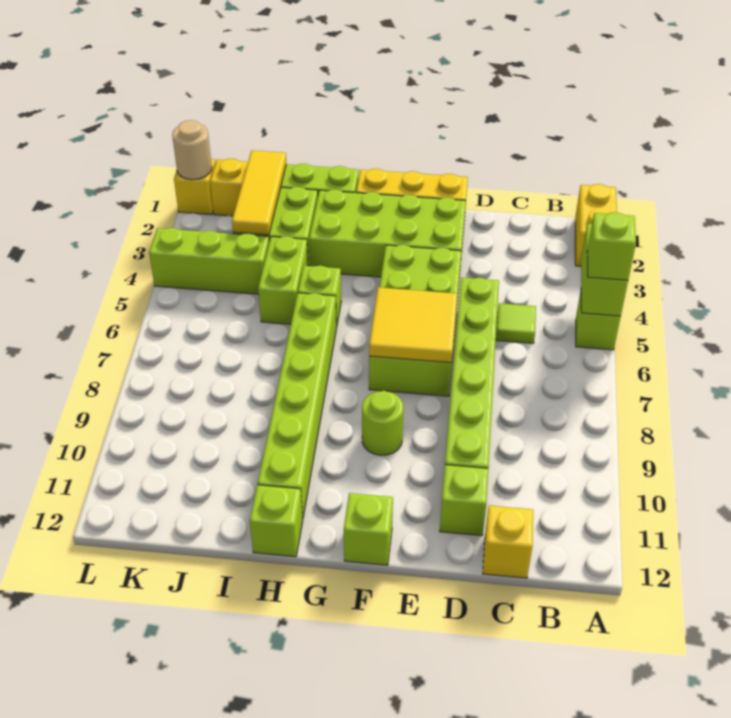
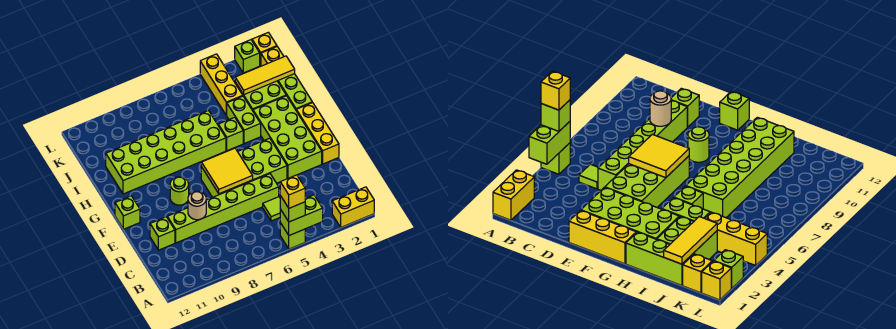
yellow 1x1 brick [483,506,533,578] -> yellow 1x1 brick moved to [280,175,305,208]
lime 1x6 brick [258,293,336,518] -> lime 2x6 brick [106,111,226,194]
lime 1x1 brick [250,485,303,557] -> lime 1x1 brick moved to [235,40,260,73]
lime 1x2 brick [258,236,308,324] -> lime 1x2 brick turned to [226,96,261,144]
lime 1x3 brick [149,228,269,294] -> yellow 1x3 brick [200,54,243,115]
tan 1x1 round brick [172,120,212,180] -> tan 1x1 round brick moved to [188,191,206,220]

